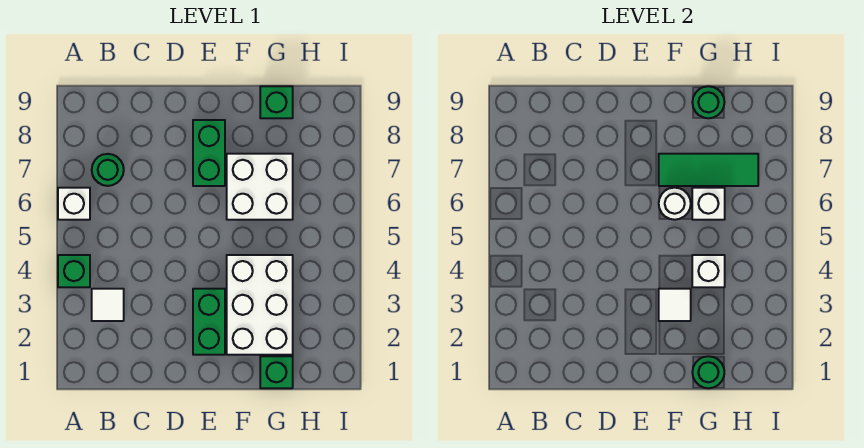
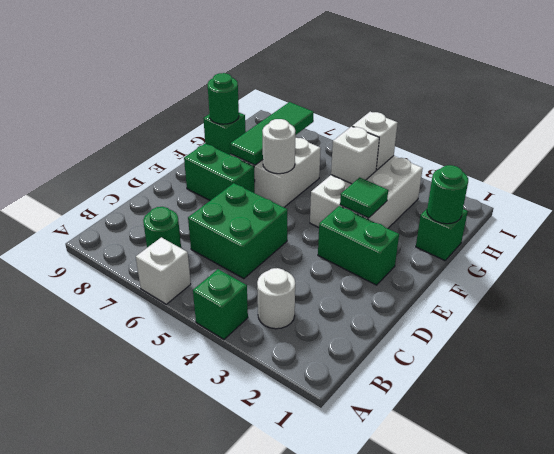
white 1x1 tile [92,289,124,321] -> white 1x1 round brick [257,268,295,329]
none -> green 2x2 brick [188,183,287,279]
white 2x3 brick [227,255,293,355] -> white 2x3 brick turned to [310,156,423,228]
white 1x1 tile [659,289,691,321] -> green 1x1 tile [340,177,388,218]
white 1x1 brick [692,188,725,220] -> white 1x1 brick moved to [352,112,398,170]

